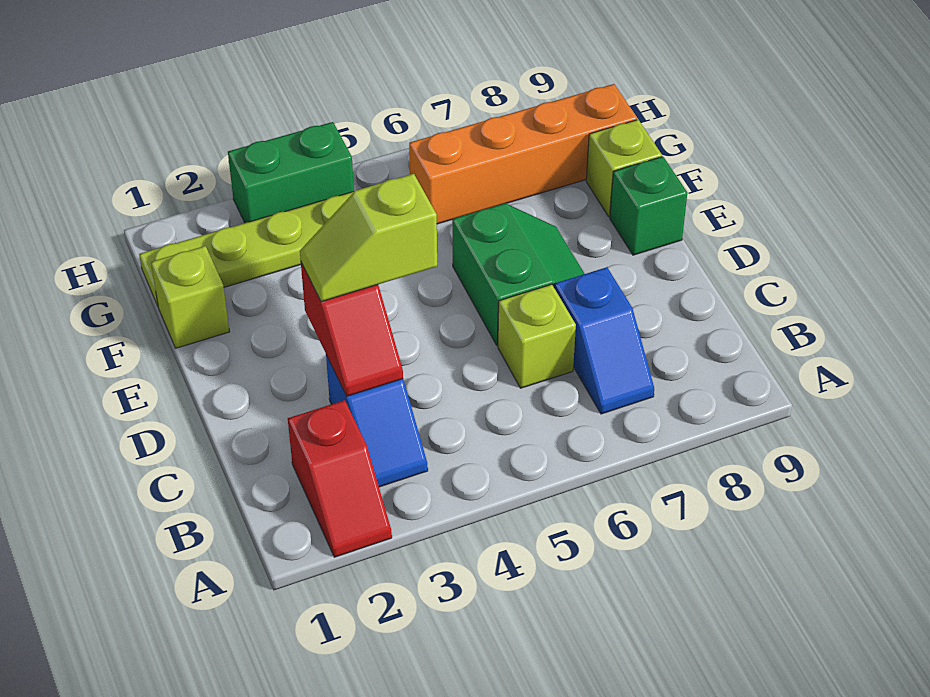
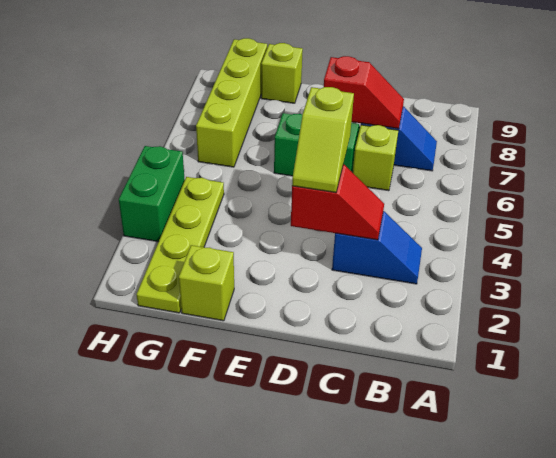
red 1x2 slope [288,400,392,557] -> red 1x2 slope moved to [324,56,404,129]
green 1x1 brick [610,156,687,255] -> none
orange 1x4 brick [409,84,637,224] -> lime 1x4 brick [196,38,267,167]

